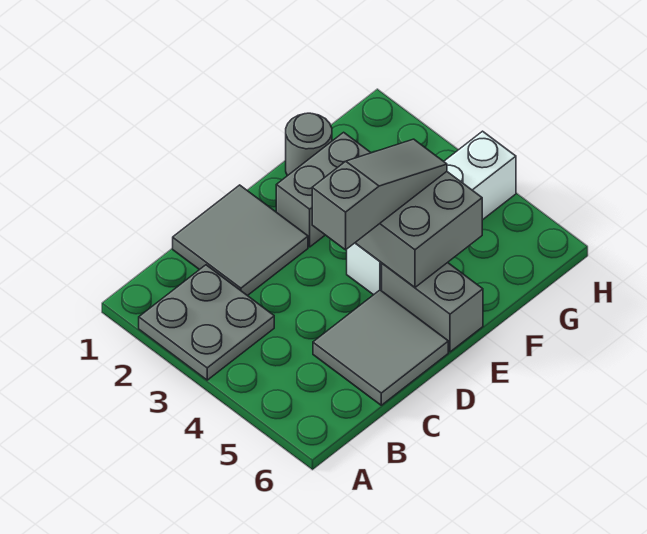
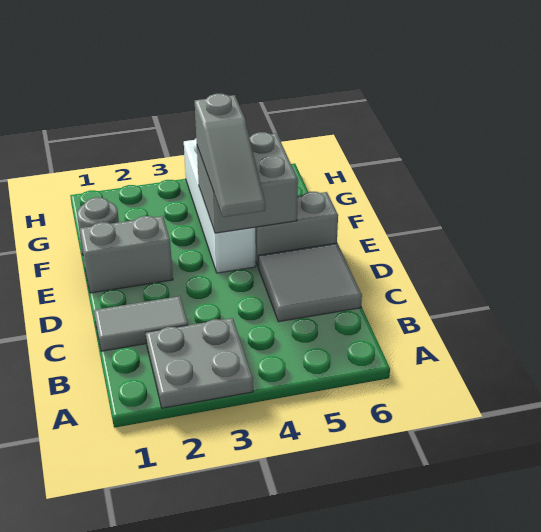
grey 2x2 tile [173,185,308,296] -> grey 1x2 tile [94,296,188,351]
grey 1x3 slope [312,139,447,250] -> grey 1x3 slope turned to [195,94,265,217]
grey 1x2 brick [276,132,371,247] -> grey 1x2 brick turned to [80,216,173,293]

